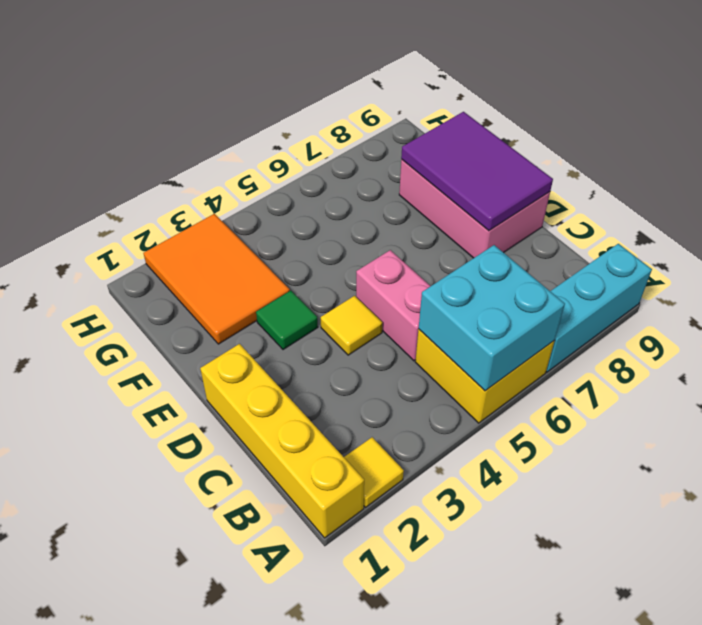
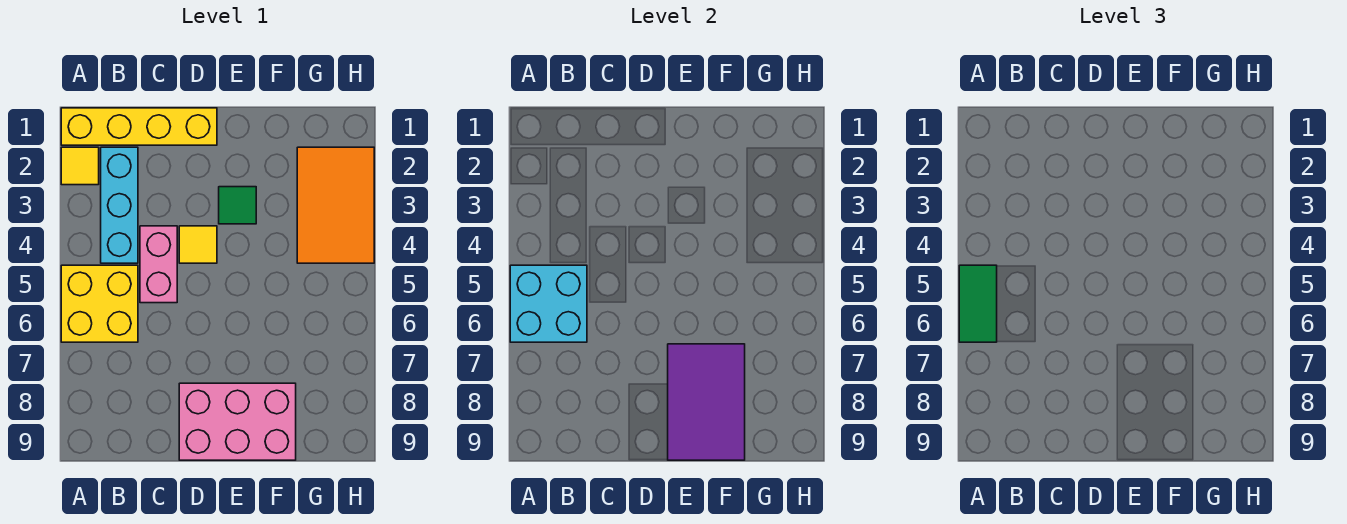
none -> green 1x2 tile [959,265,997,342]
cyan 1x3 brick [546,244,652,372] -> cyan 1x3 brick moved to [101,147,138,263]
pink 1x2 brick [356,250,430,361] -> pink 1x2 brick turned to [140,226,177,303]
purple 2x3 tile [401,112,553,231] -> purple 2x3 tile turned to [668,344,745,460]
orange 2x3 tile [143,214,290,344] -> orange 2x3 tile turned to [297,147,374,263]

